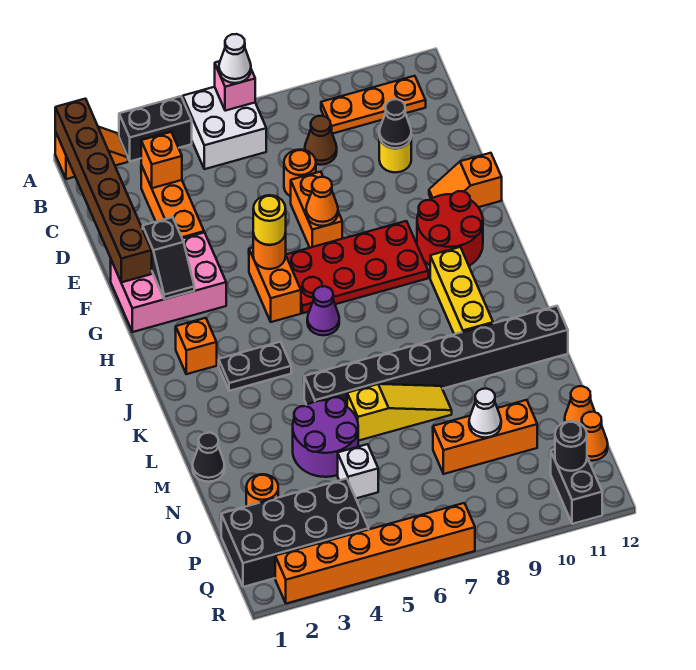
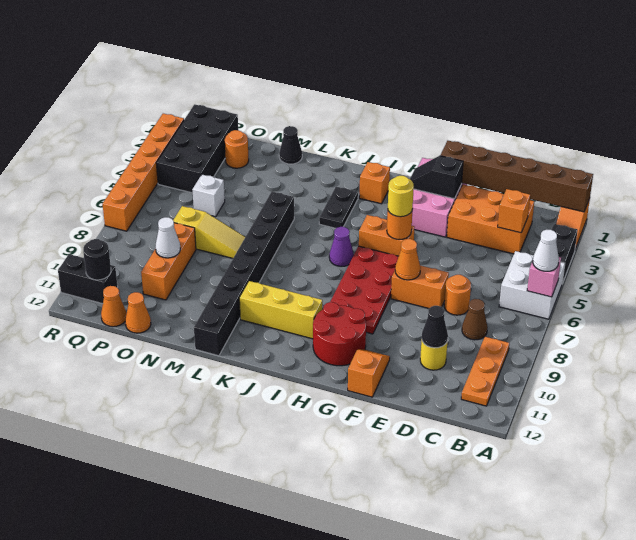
orange 1x3 brick [141,165,204,239] -> orange 2x3 brick [447,184,534,254]
purple 2x2 round brick [293,397,358,477] -> none
yellow 1x3 slope [347,384,452,441] -> yellow 1x3 slope turned to [173,206,245,258]

